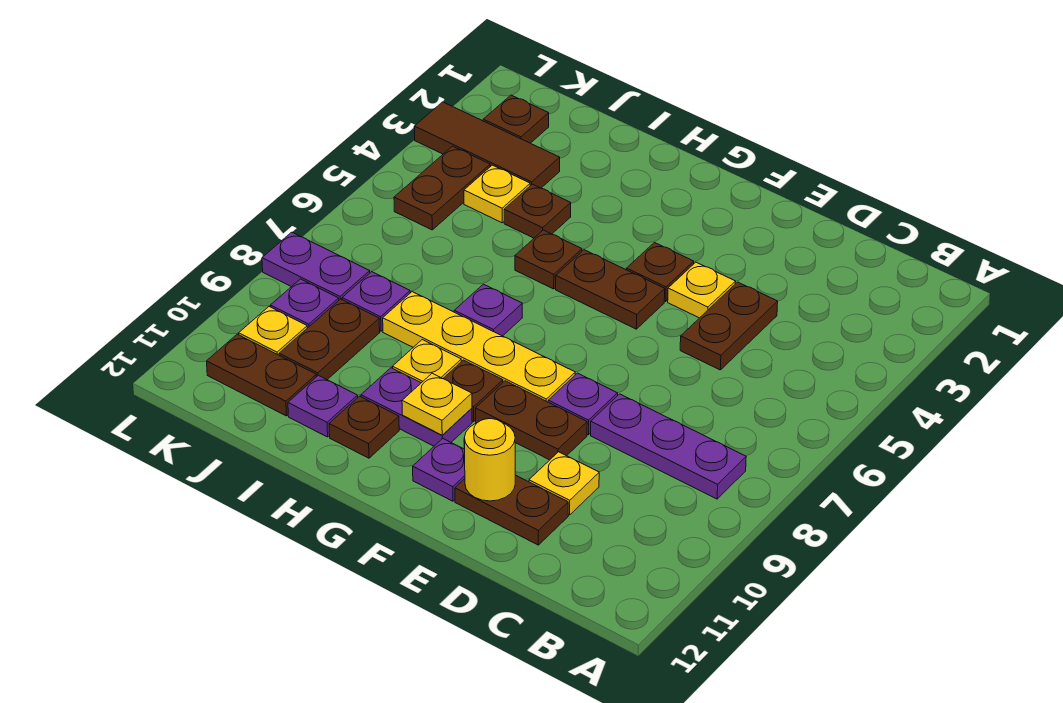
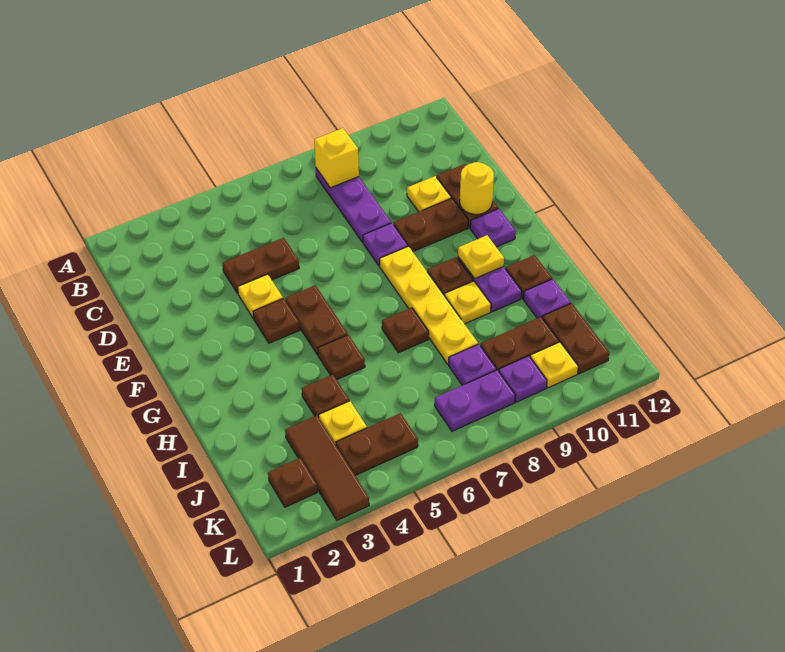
none -> yellow 1x1 brick [314,128,359,188]
brown 1x2 plate [476,381,587,460] -> brown 1x2 plate turned to [394,198,468,251]
purple 1x1 plate [454,284,522,336] -> brown 1x1 plate [382,308,429,353]
purple 1x2 plate [262,232,370,300] -> purple 1x2 plate turned to [435,370,515,431]

